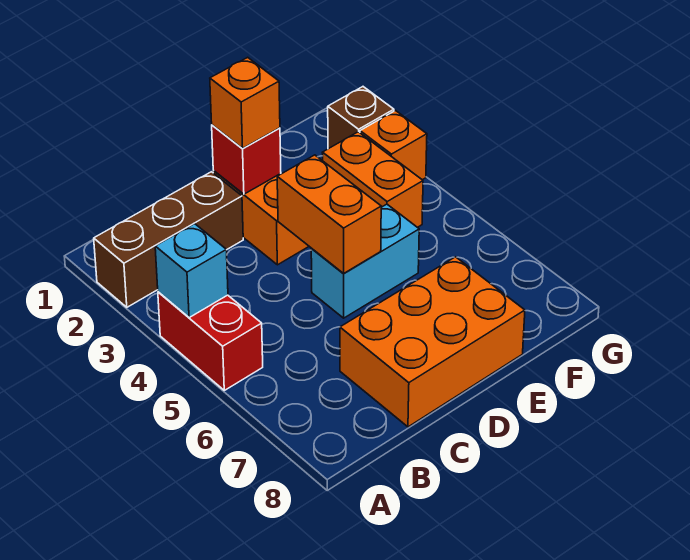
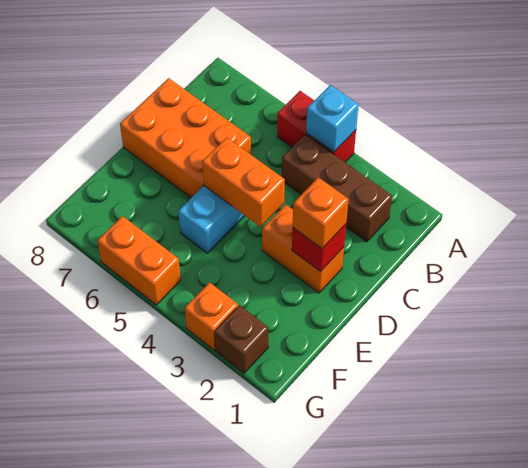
brown 1x3 brick [94,172,243,307] -> brown 1x3 brick turned to [282,135,392,242]
orange 2x3 brick [340,257,525,427] -> orange 2x3 brick turned to [120,78,251,198]
orange 1x2 brick [322,132,423,227] -> orange 1x2 brick moved to [97,216,181,305]

